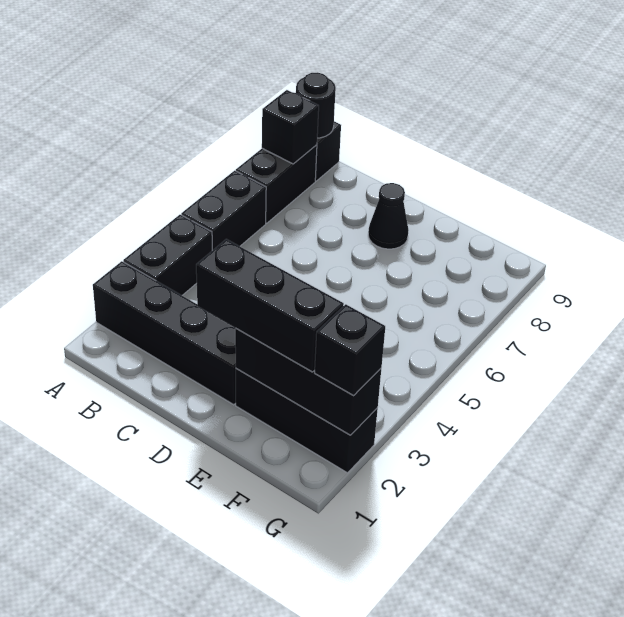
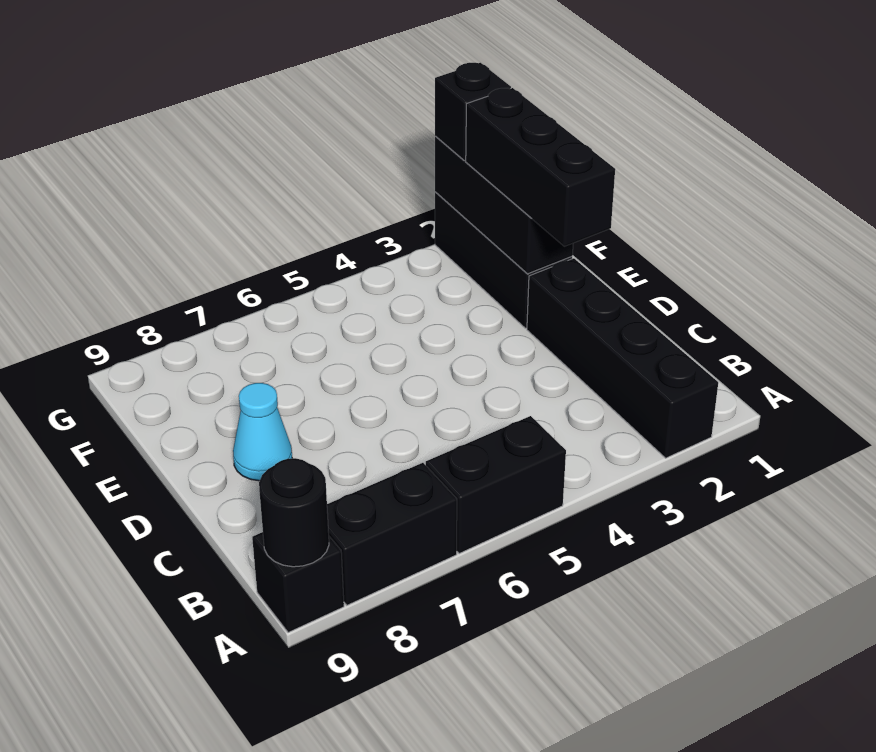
black 1x2 brick [123,215,212,295] -> none
black 1x1 brick [262,90,319,164] -> none
black 1x1 cone [368,183,408,249] -> cyan 1x1 cone [233,383,292,481]

